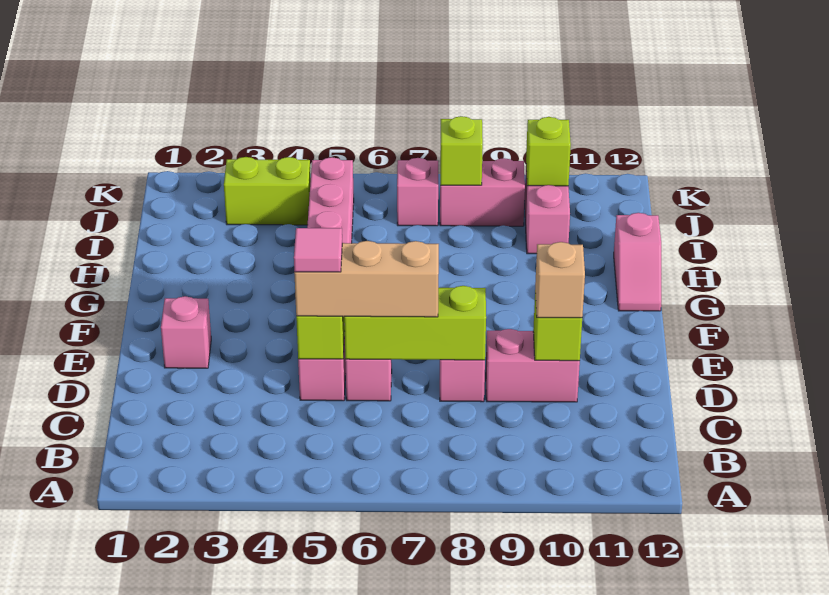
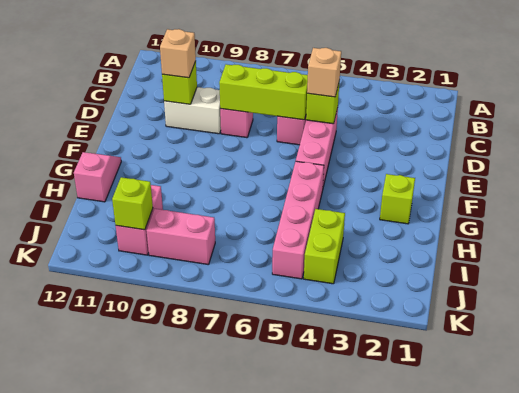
tan 1x3 brick [294,241,439,317] -> tan 1x1 brick [307,48,341,97]
pink 1x1 tile [294,228,342,272] -> none
pink 1x2 brick [486,329,580,402] -> white 1x2 brick [164,87,221,134]
pink 1x1 brick [161,296,211,368] -> none
lime 1x2 brick [224,157,311,225] -> lime 1x2 brick turned to [304,209,345,284]
pink 1x1 brick [397,158,438,226] -> none
lime 1x1 brick [440,116,483,185] -> lime 1x1 brick moved to [380,174,415,224]

